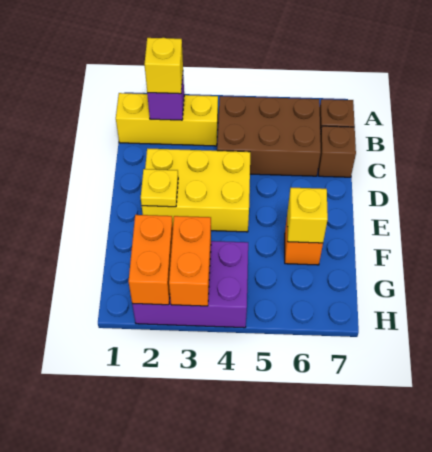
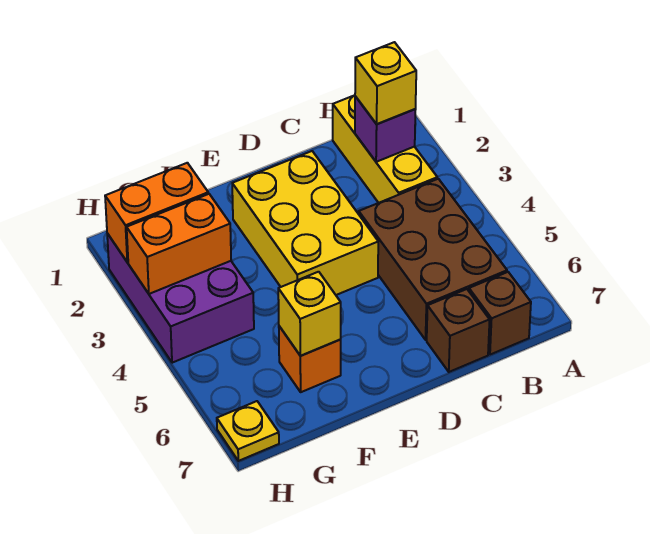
yellow 1x1 plate [141,169,178,207] -> yellow 1x1 plate moved to [217,401,279,461]

